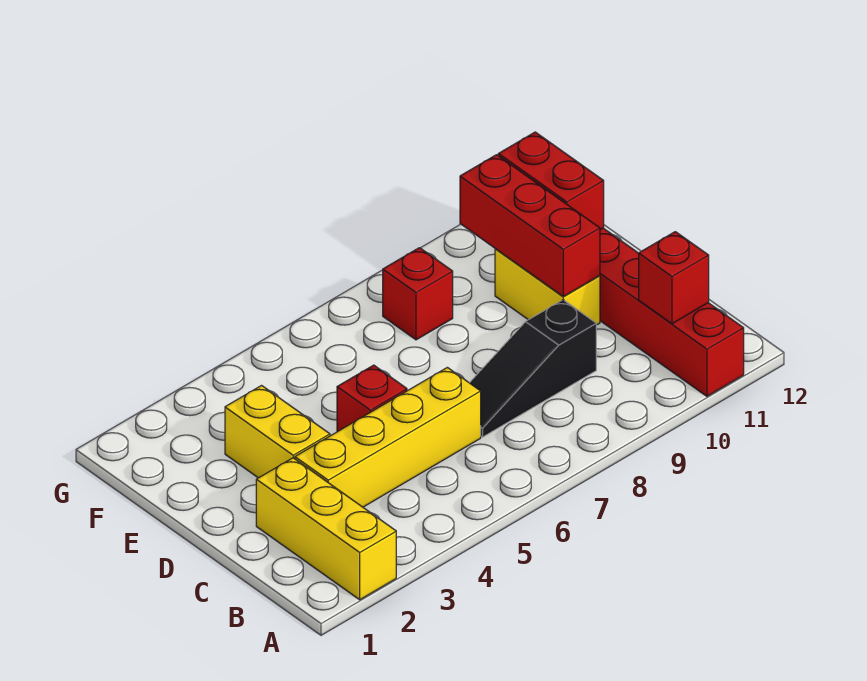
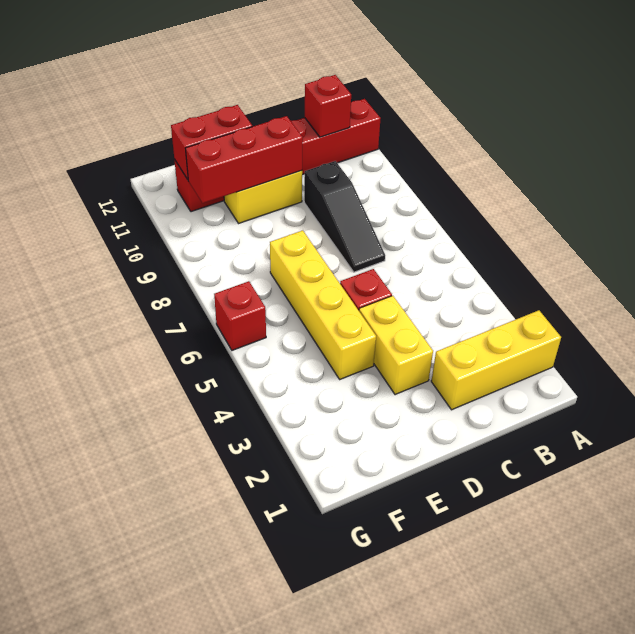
yellow 1x4 brick [295,367,481,507] -> yellow 1x4 brick moved to [270,230,376,379]
yellow 1x2 brick [225,386,330,478] -> yellow 1x2 brick turned to [359,296,433,395]
red 1x1 brick [383,248,453,340] -> red 1x1 brick moved to [214,281,266,350]

